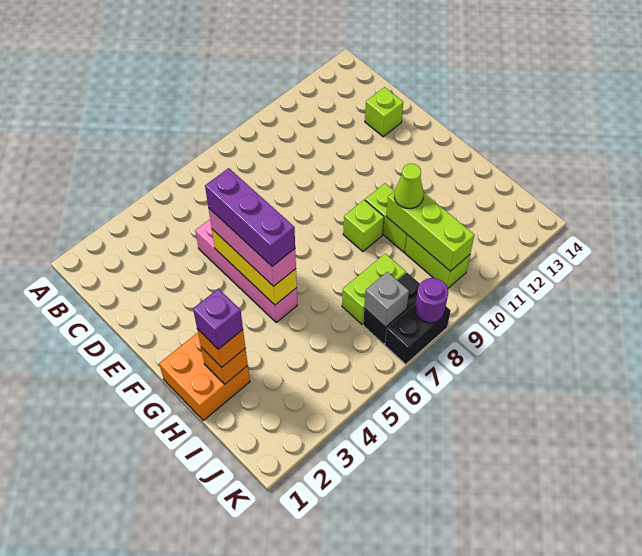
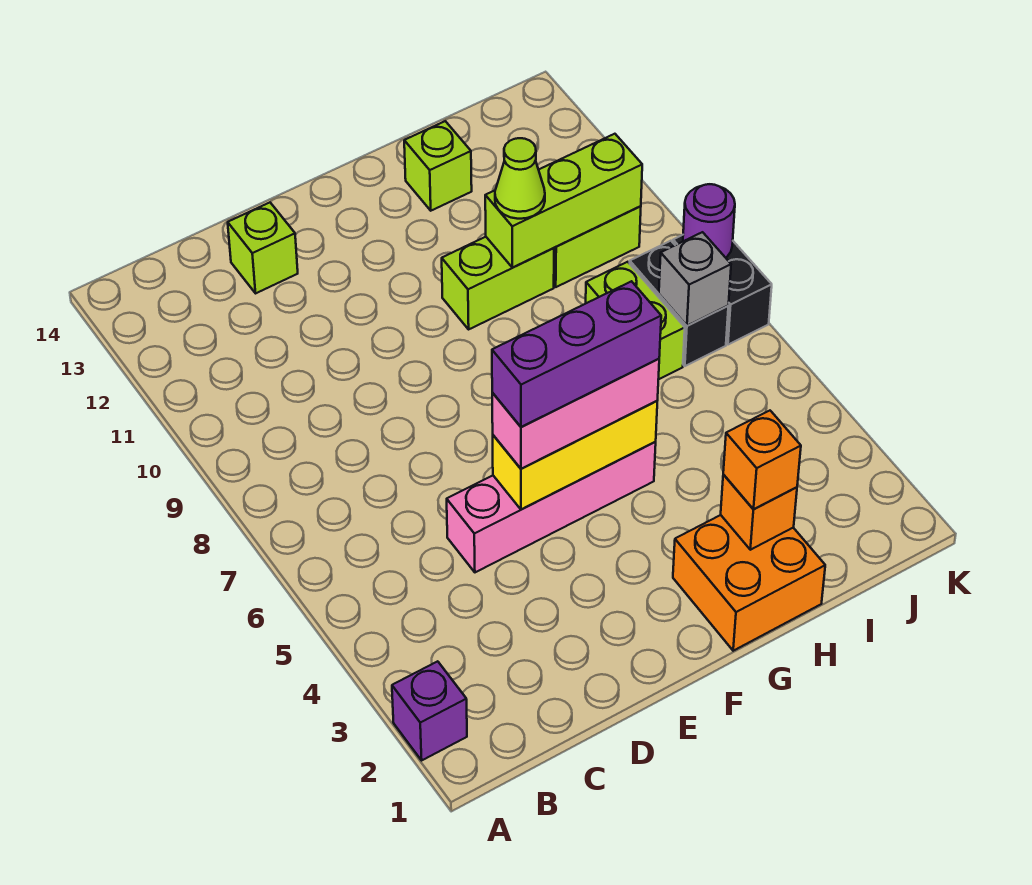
lime 1x1 brick [343,200,384,251] -> lime 1x1 brick moved to [404,121,472,211]
purple 1x1 brick [193,289,243,349] -> purple 1x1 brick moved to [392,661,467,760]

